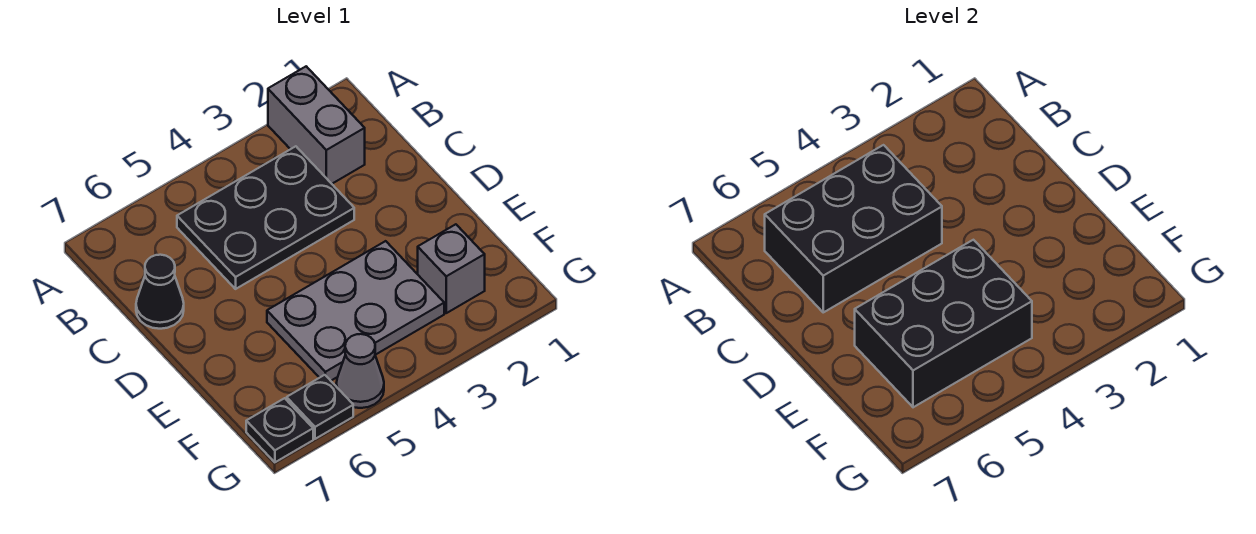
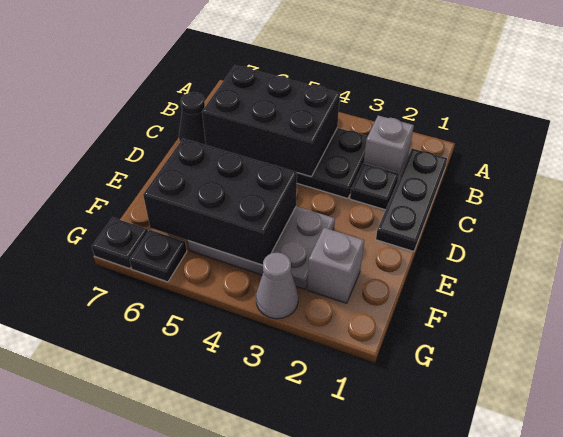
grey 1x2 brick [268,66,365,184] -> grey 1x1 brick [364,116,414,179]
none -> black 1x3 plate [376,148,447,251]
none -> black 1x1 plate [350,163,399,210]
grey 1x1 cone [336,334,384,408] -> grey 1x1 cone moved to [256,253,298,319]

